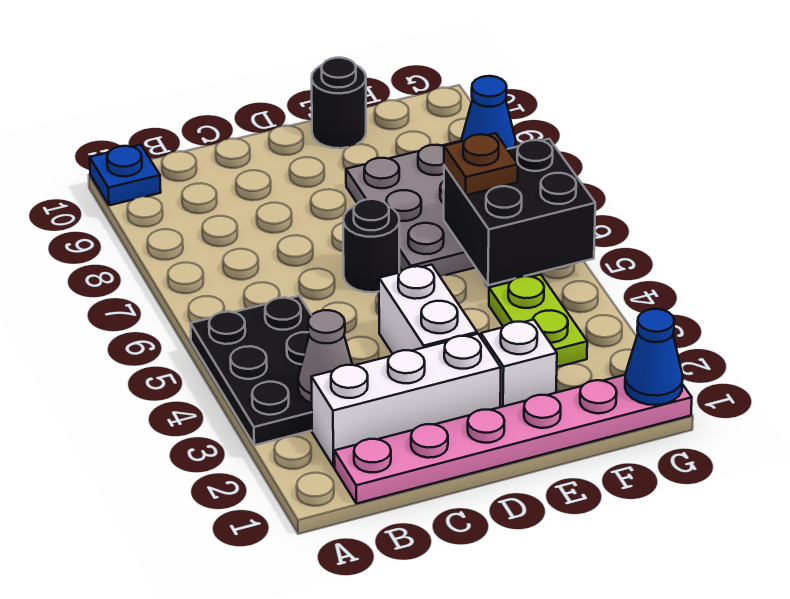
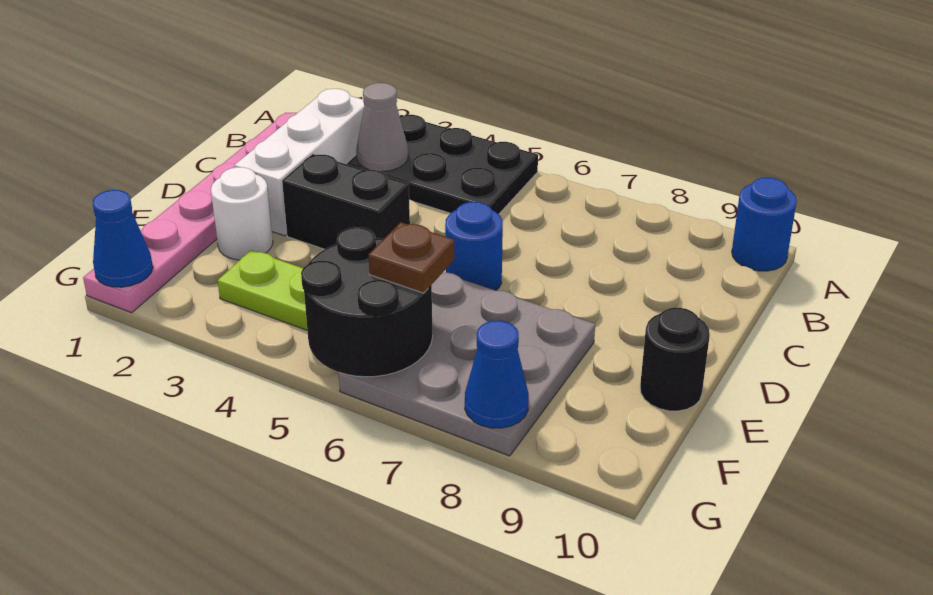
blue 1x1 plate [90,145,161,205] -> blue 1x1 round brick [732,178,797,271]
white 1x2 brick [379,265,477,354] -> black 1x2 brick [282,154,410,249]
black 1x1 round brick [343,199,399,292] -> blue 1x1 round brick [445,202,503,291]
white 1x1 brick [481,320,557,407] -> white 1x1 round brick [211,167,273,260]
black 2x2 brick [444,139,595,285] -> black 2x2 round brick [301,227,433,377]

